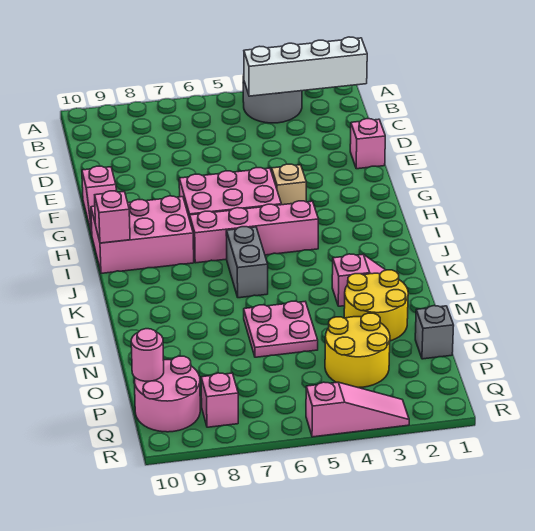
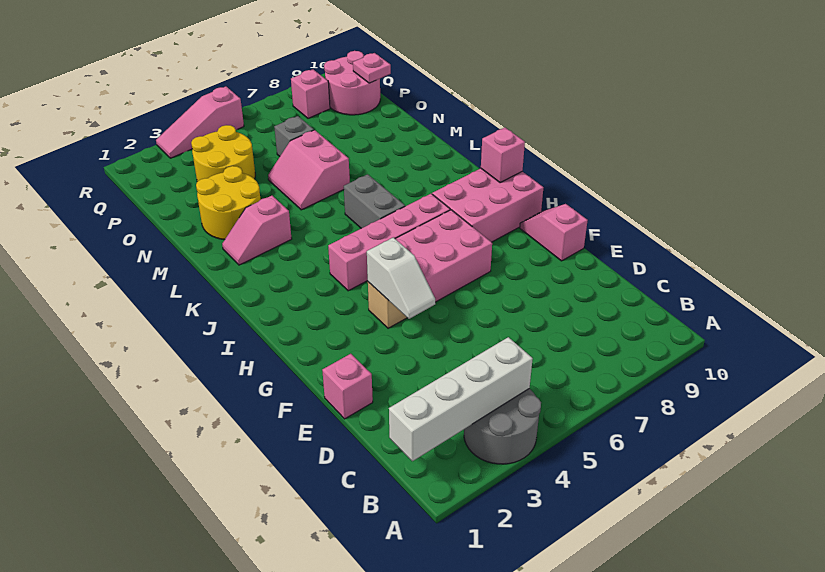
none -> white 1x2 slope [367,237,435,319]
pink 2x2 plate [244,301,318,357] -> pink 2x2 slope [268,130,350,210]
grey 1x1 brick [415,306,454,359] -> grey 1x1 brick moved to [274,116,314,156]
pink 1x1 round brick [131,329,164,381] -> pink 1x1 plate [353,53,391,83]

